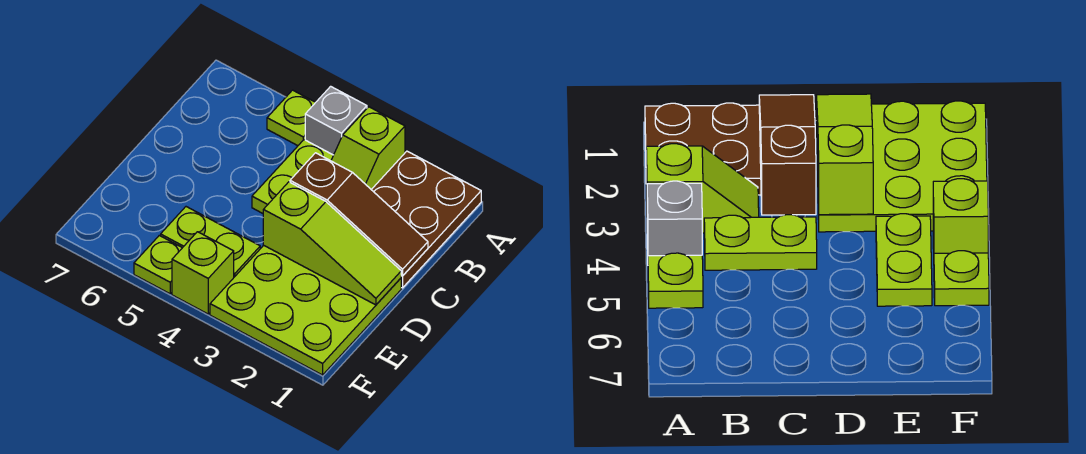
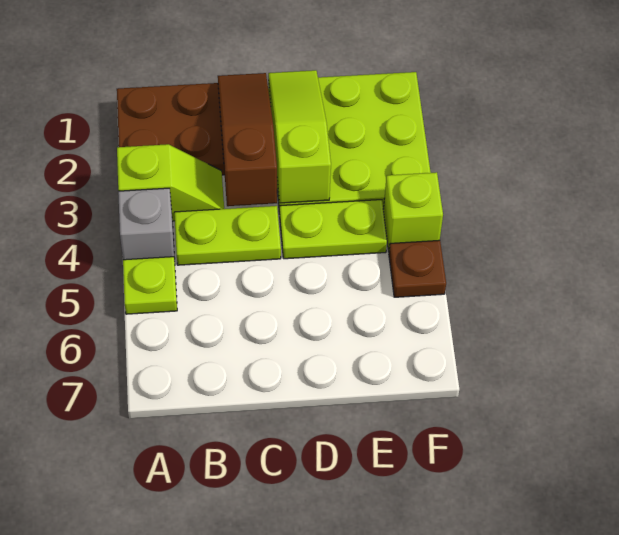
lime 1x2 plate [161,207,260,277] -> lime 1x2 plate turned to [280,200,387,259]
lime 1x1 plate [134,235,182,294] -> brown 1x1 plate [389,240,446,297]

